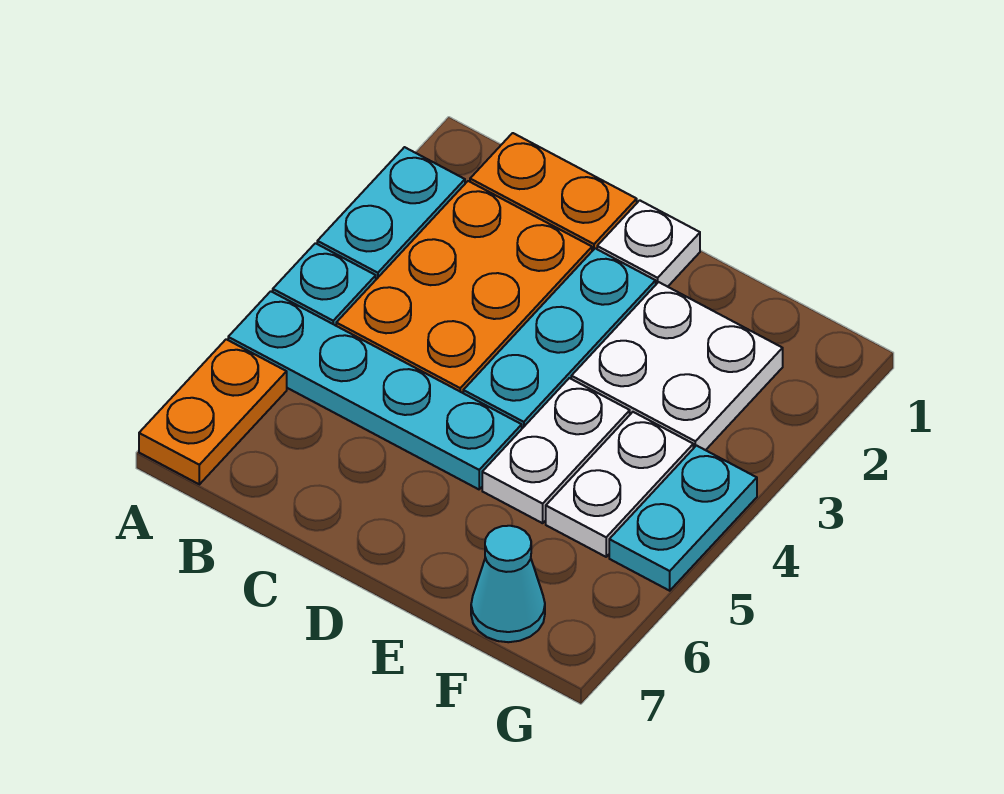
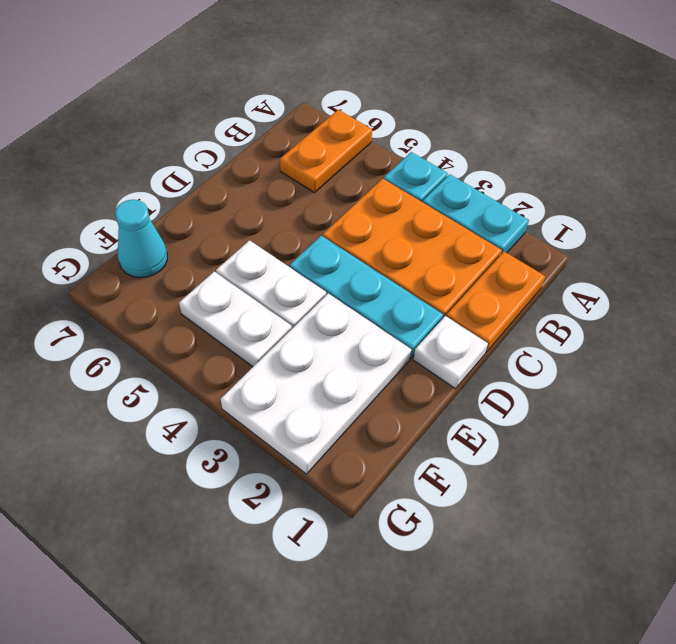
cyan 1x4 plate [228,291,522,489] -> none
orange 1x2 plate [139,339,287,484] -> orange 1x2 plate turned to [280,110,372,193]
white 2x2 plate [571,282,783,450] -> white 2x3 plate [221,293,411,474]
cyan 1x2 plate [609,446,757,591] -> none

